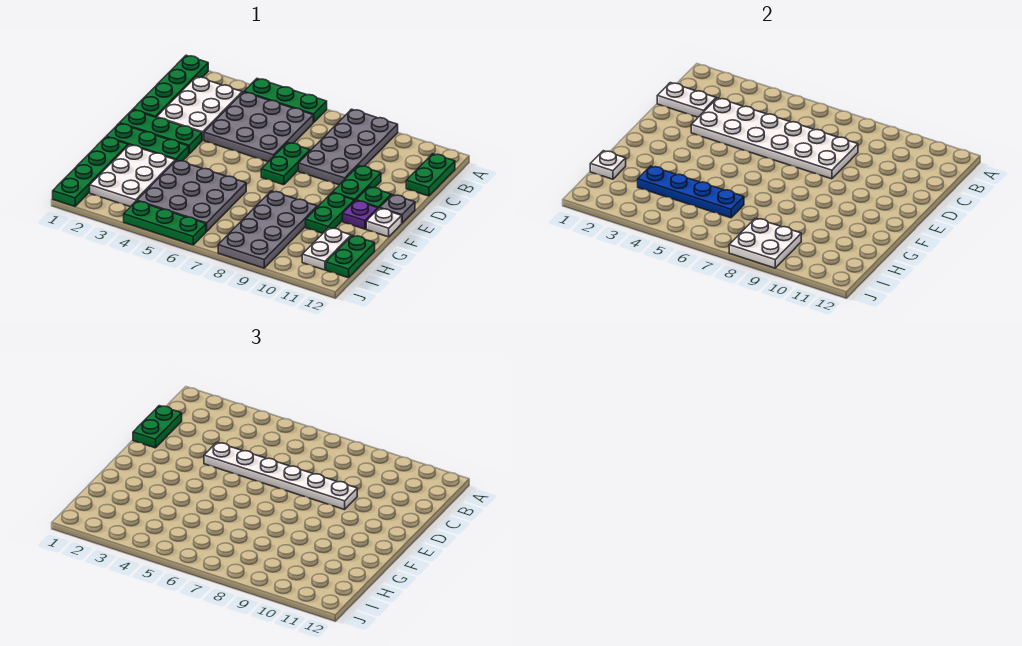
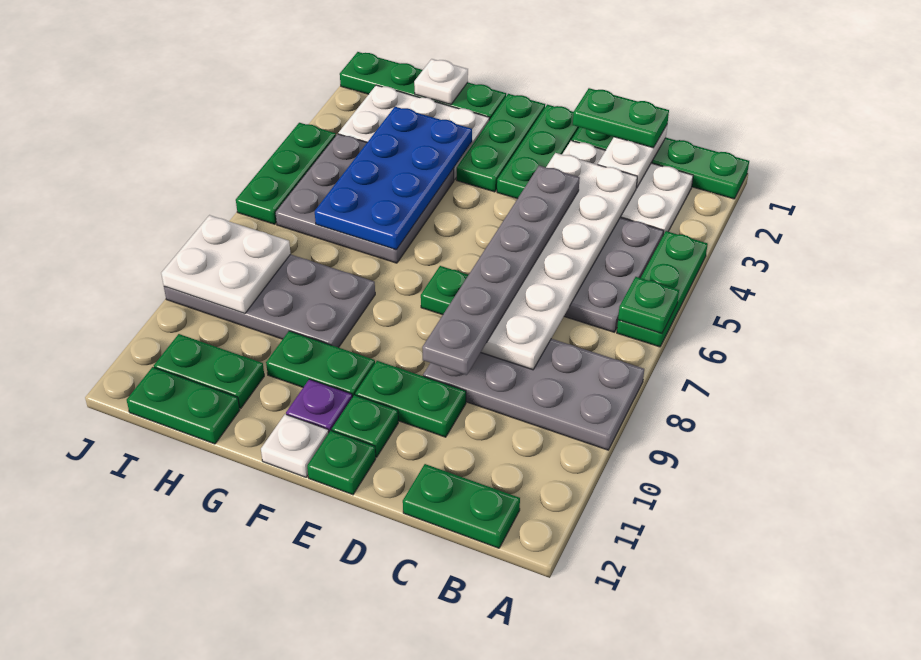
none -> green 1x1 plate [618,277,679,333]
white 1x6 plate [204,442,357,510] -> grey 1x6 plate [422,166,580,375]
grey 1x1 plate [380,195,415,223] -> green 1x1 plate [307,431,376,495]
blue 1x4 plate [638,166,744,218] -> blue 2x4 plate [315,107,472,250]
white 1x2 plate [302,228,351,270] -> green 1x2 plate [154,334,264,408]

